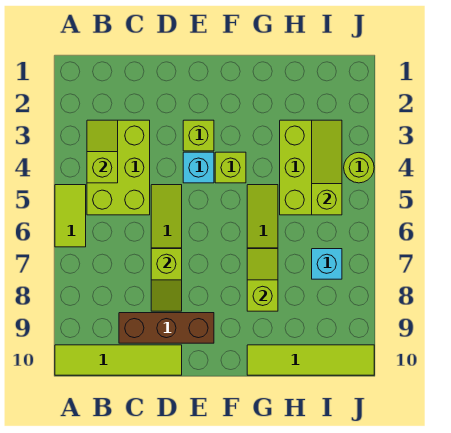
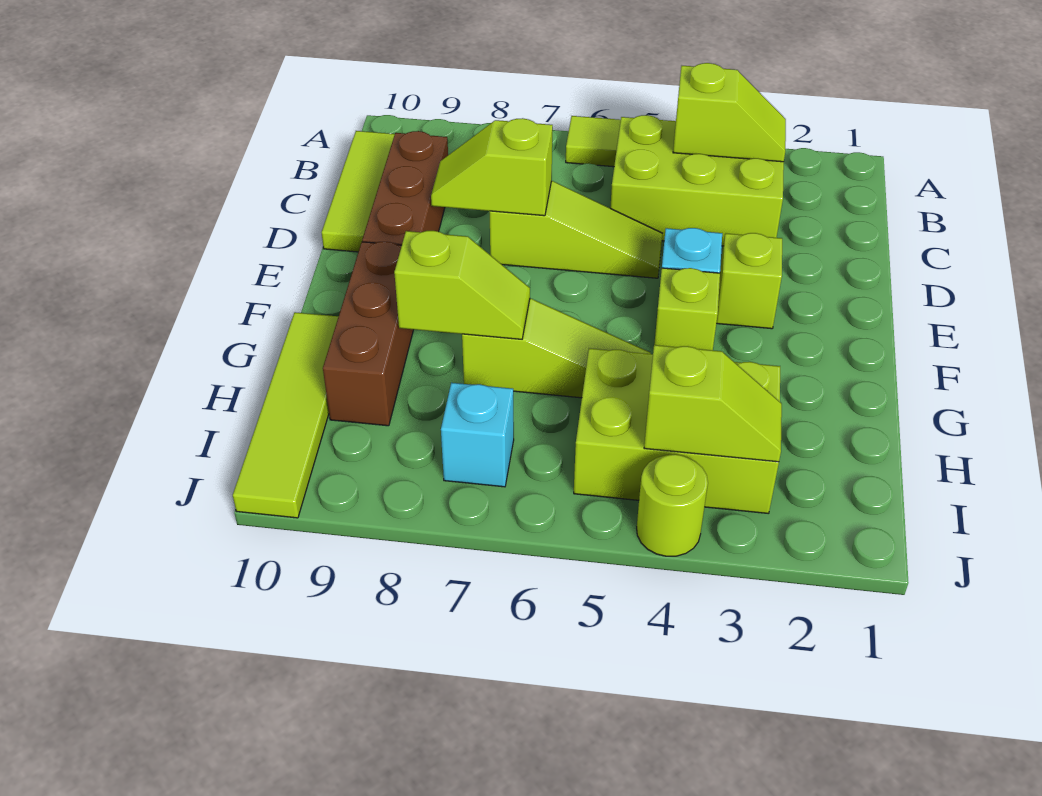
lime 1x4 tile [55,345,182,375] -> lime 1x3 tile [322,131,395,252]
none -> brown 1x3 brick [323,242,414,426]
lime 1x3 slope [312,120,342,215] -> lime 1x2 slope [644,345,782,462]

